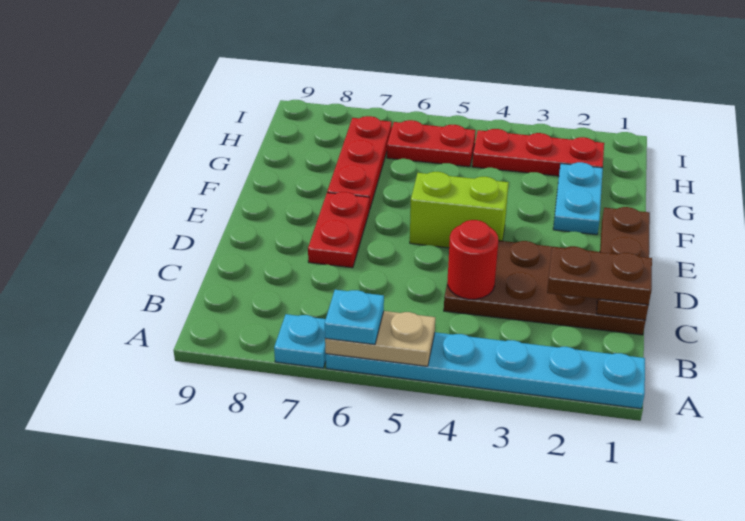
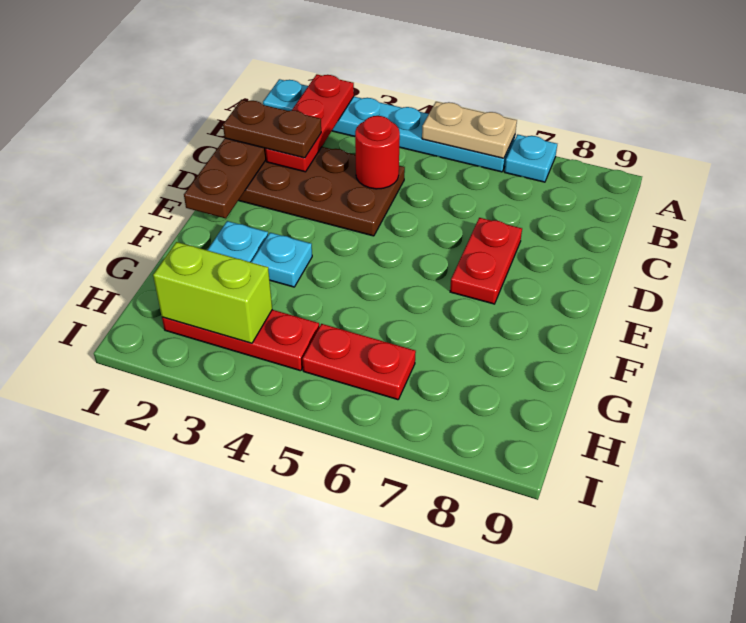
cyan 1x1 plate [325,290,384,345] -> cyan 1x1 plate moved to [251,233,312,287]
lime 1x2 brick [410,172,509,248] -> lime 1x2 brick moved to [153,242,272,343]
red 1x3 plate [327,116,392,209] -> red 1x3 plate moved to [265,74,354,172]

